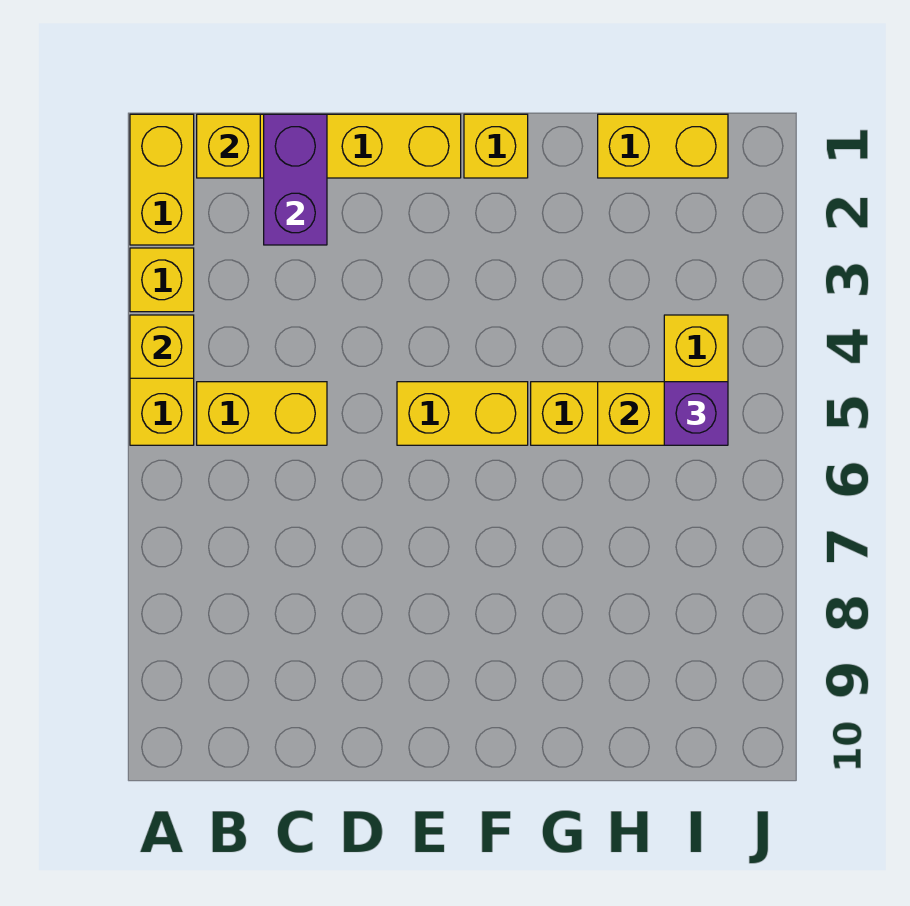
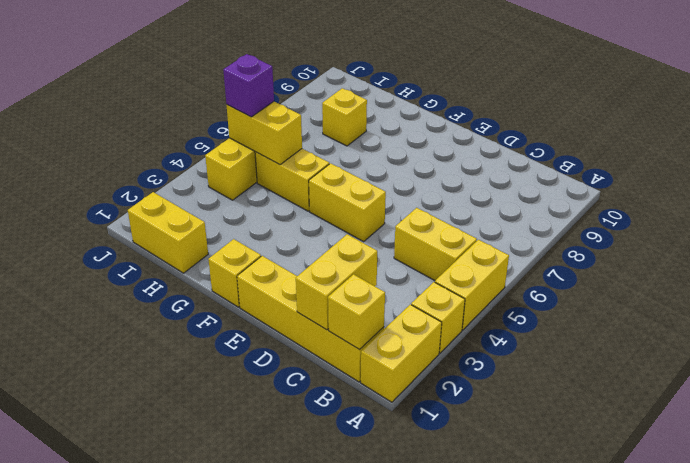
yellow 1x1 brick [130,315,194,378] -> yellow 1x1 brick moved to [322,88,367,146]
purple 1x2 brick [264,114,327,245] -> yellow 1x2 brick [296,234,377,330]

